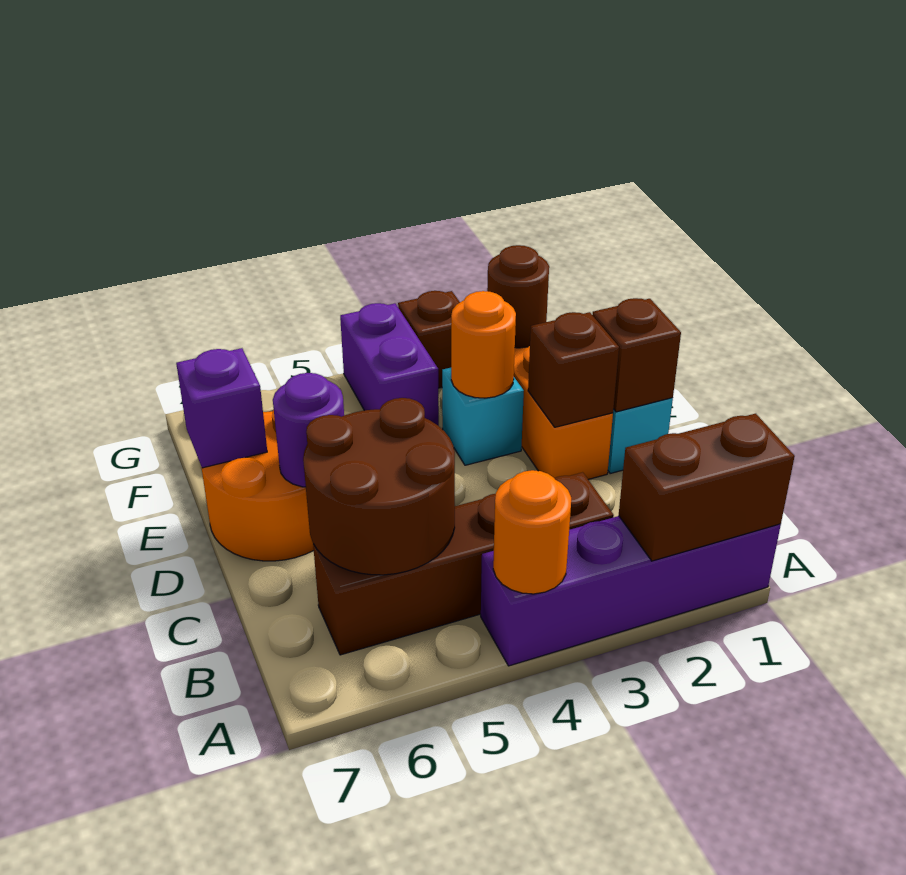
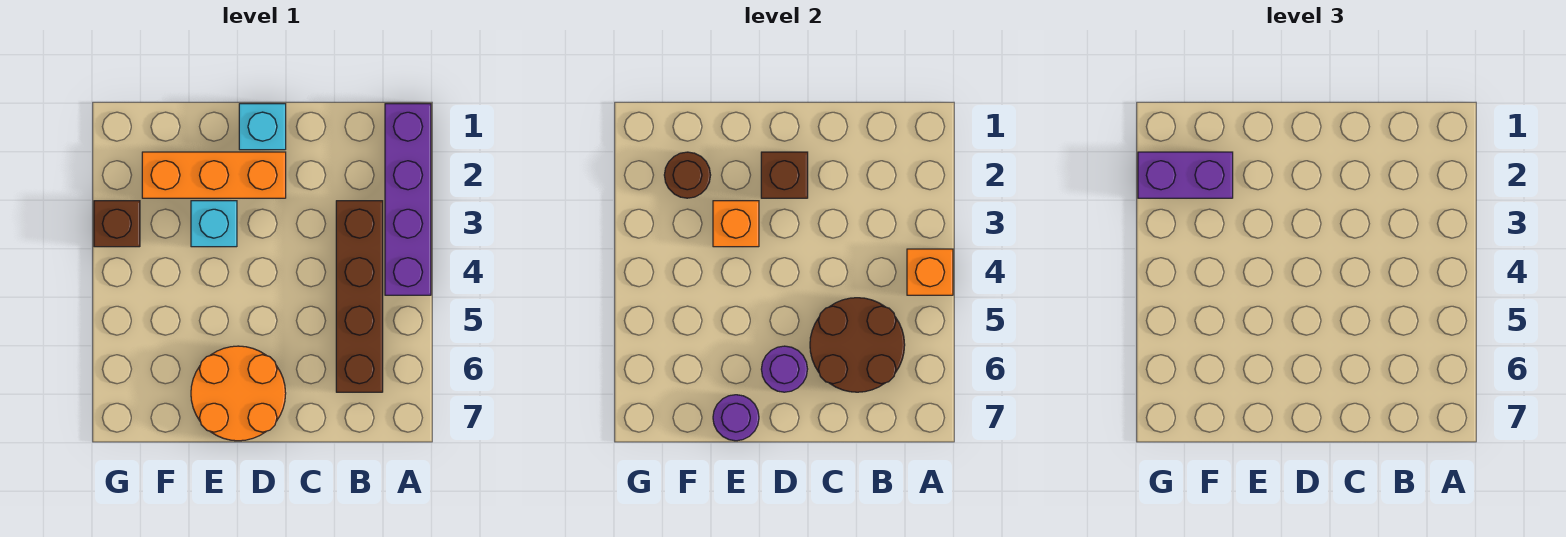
brown 1x2 brick [619,414,795,561] -> none
orange 1x1 round brick [493,470,571,594] -> orange 1x1 brick [907,249,953,295]
brown 1x1 brick [593,298,681,412] -> none
orange 1x1 round brick [451,291,516,398] -> orange 1x1 brick [713,201,759,247]
purple 1x1 brick [176,348,267,468] -> purple 1x1 round brick [713,395,759,441]
purple 1x2 brick [340,303,439,426] -> purple 1x2 brick moved to [1138,152,1233,198]

